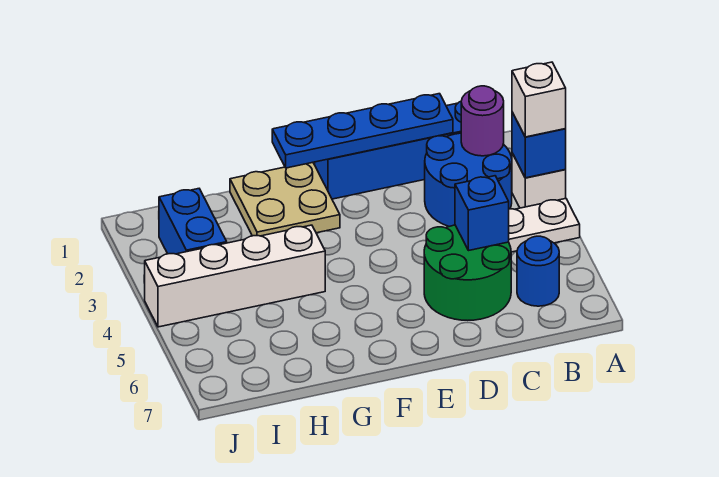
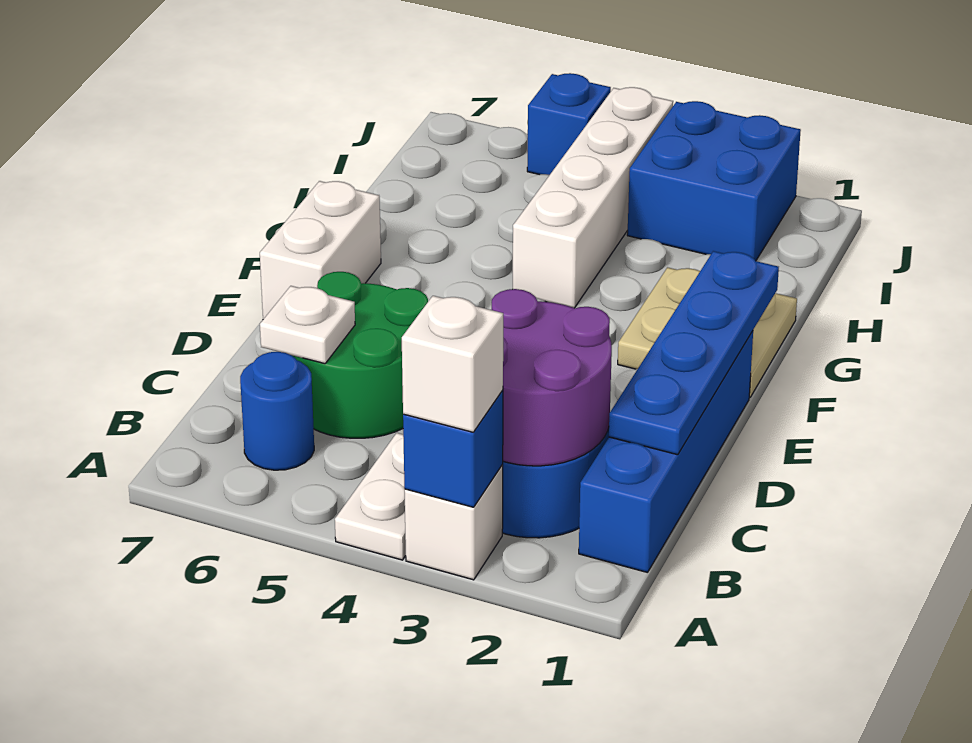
purple 1x1 round brick [461,86,504,156] -> purple 2x2 round brick [492,289,612,466]
blue 1x1 brick [455,176,509,251] -> blue 1x1 brick moved to [527,73,611,175]
none -> white 1x1 plate [260,286,355,364]
none -> white 1x2 brick [260,181,381,319]
blue 1x2 brick [159,189,227,254] -> blue 2x2 brick [627,101,801,261]

